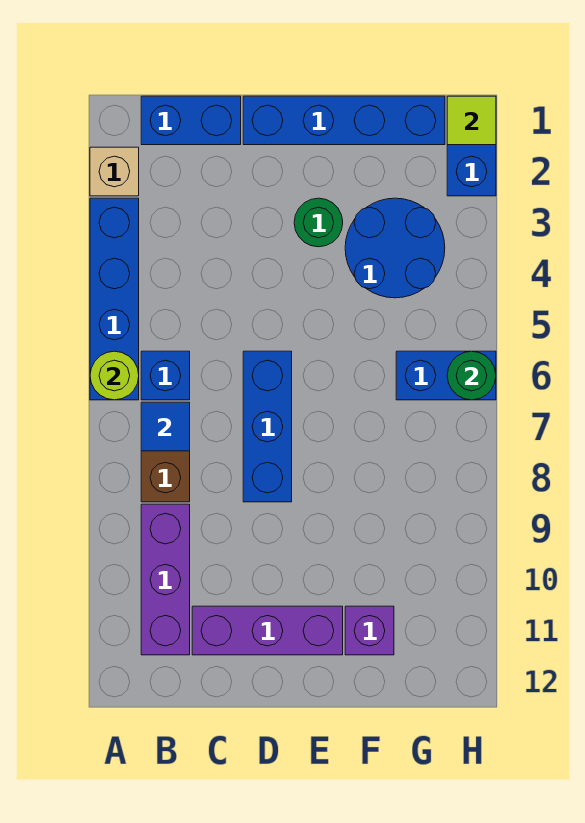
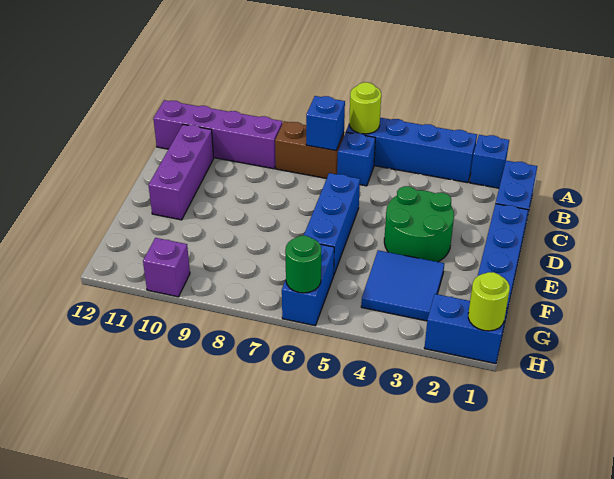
tan 1x1 brick [90,147,139,196] -> blue 1x1 brick [470,135,509,188]
blue 1x1 tile [141,402,190,451] -> blue 1x1 brick [306,96,345,151]
purple 1x3 brick [141,504,190,655] -> purple 1x4 brick [153,100,282,169]
blue 1x3 brick [243,351,292,502] -> blue 1x3 brick turned to [304,173,360,274]
green 1x1 round brick [294,198,343,247] -> green 2x2 round brick [384,186,454,262]
blue 2x2 round brick [345,198,445,298] -> blue 2x2 tile [361,250,444,321]
purple 1x1 brick [345,606,394,655] -> purple 1x1 brick moved to [143,238,190,297]
lime 1x1 tile [447,96,496,145] -> lime 1x1 round brick [468,272,510,331]

